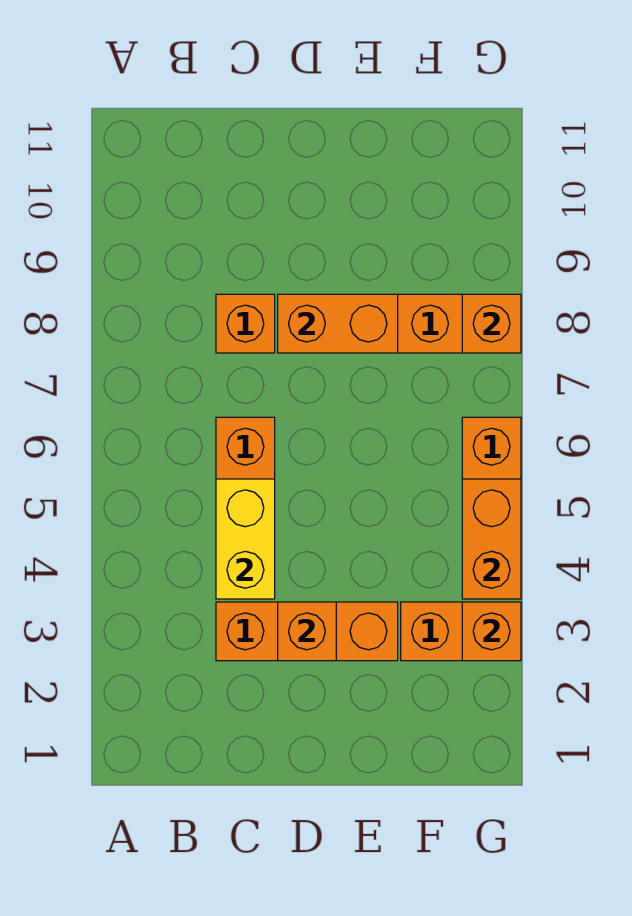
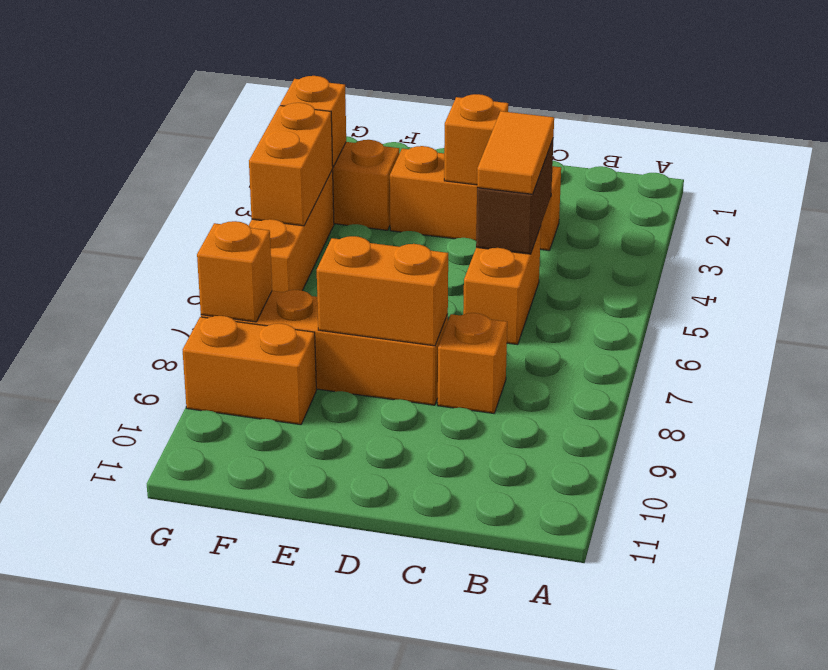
yellow 1x2 brick [216,479,275,599] -> brown 1x2 brick [476,140,553,254]
none -> orange 1x2 tile [477,111,554,194]
none -> orange 1x2 brick [183,316,316,425]

